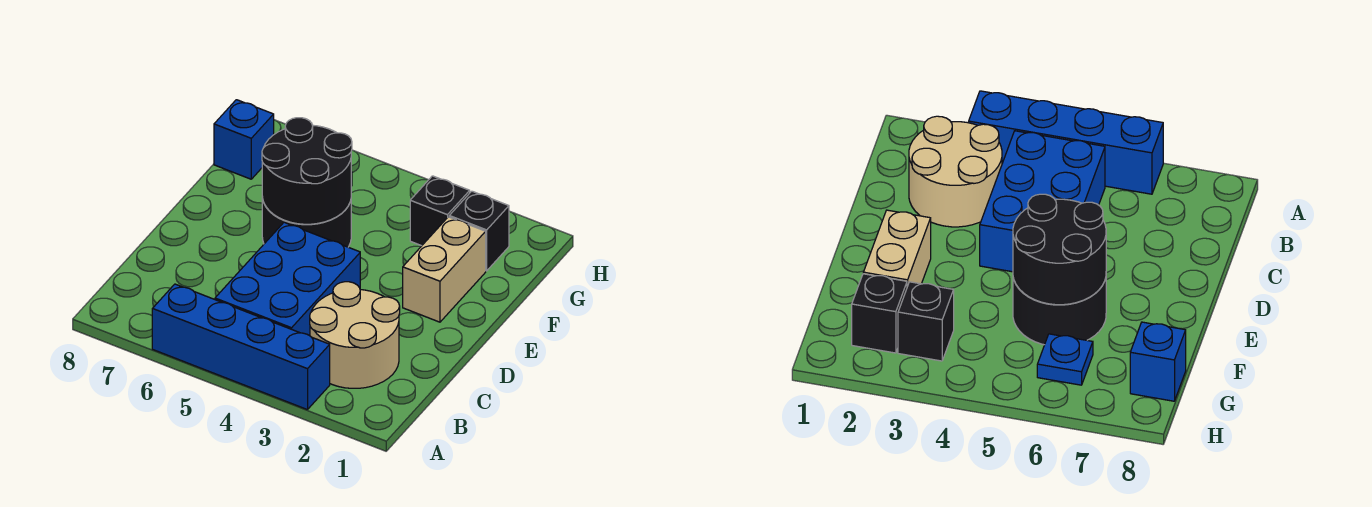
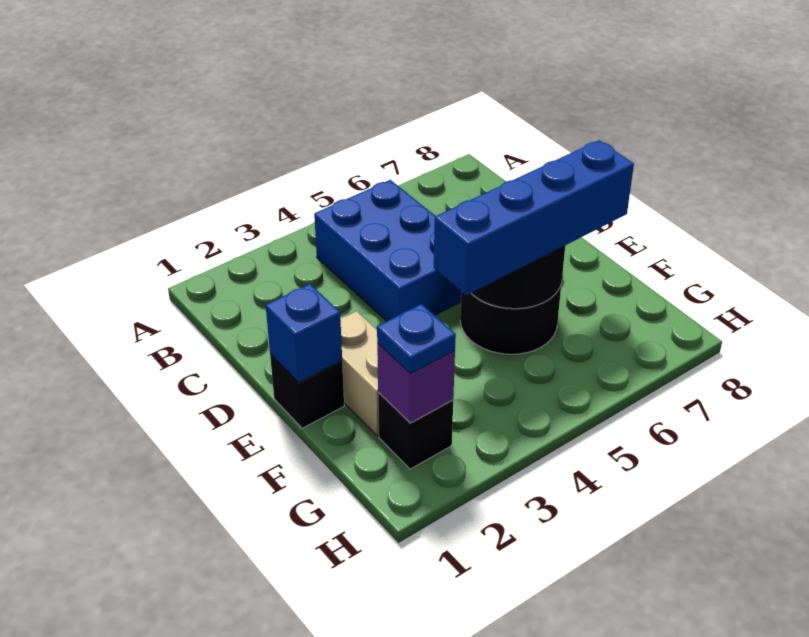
blue 1x4 brick [152,284,330,410] -> blue 1x4 brick moved to [434,140,634,295]
tan 2x2 round brick [310,282,400,388] -> none
none -> purple 1x1 brick [377,344,455,423]
black 1x1 brick [410,176,470,246] -> black 1x1 brick moved to [270,354,344,428]
blue 1x1 plate [1037,334,1093,385] -> blue 1x1 plate moved to [377,304,456,374]
blue 1x1 brick [214,100,274,179] -> blue 1x1 brick moved to [266,284,342,382]

